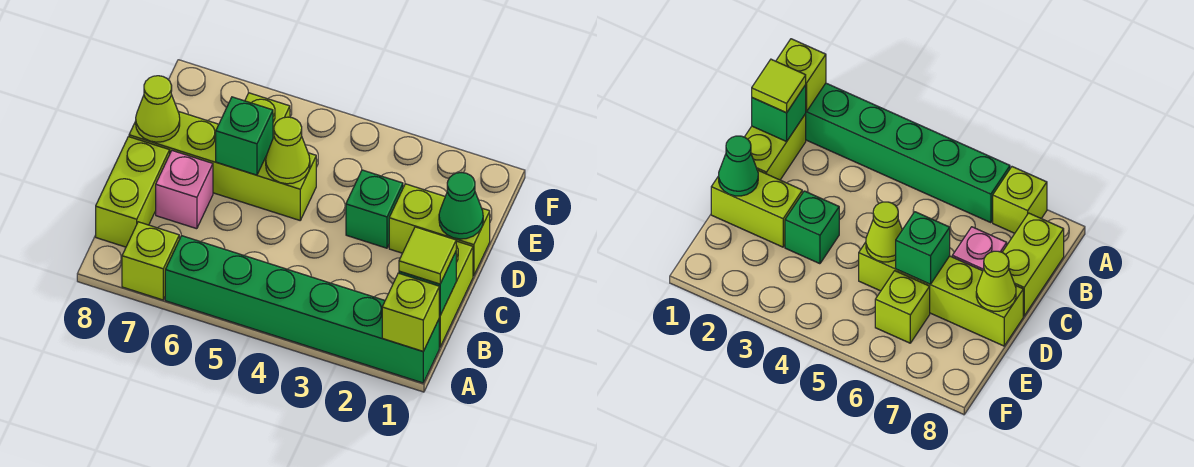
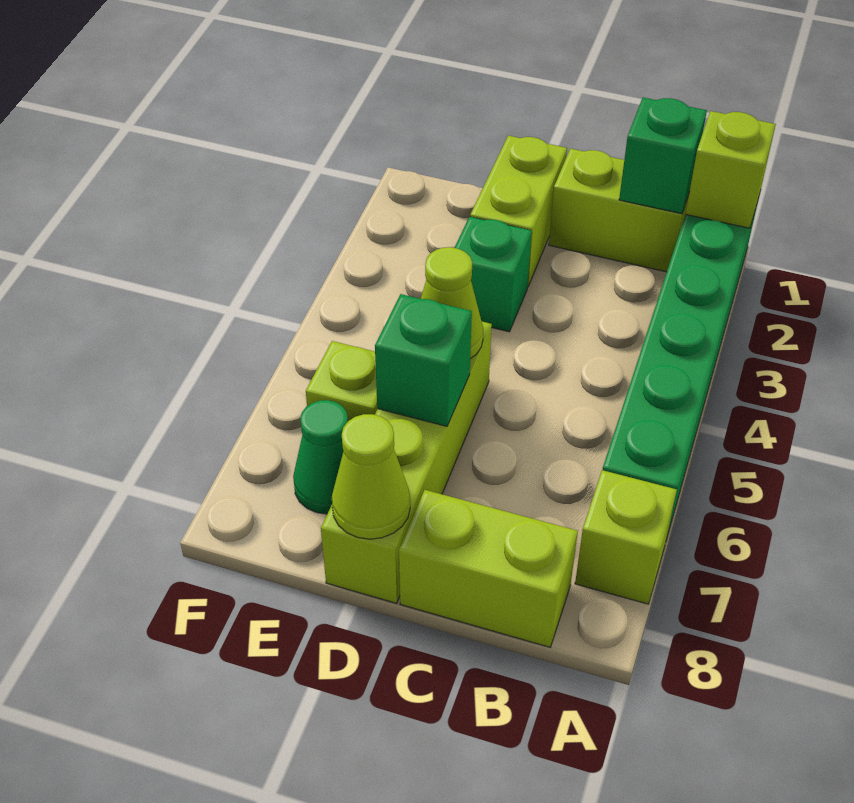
lime 1x1 tile [399,227,456,284] -> none
pink 1x1 brick [156,151,213,229] -> none
green 1x1 cone [439,173,483,239] -> green 1x1 cone moved to [293,400,348,514]

